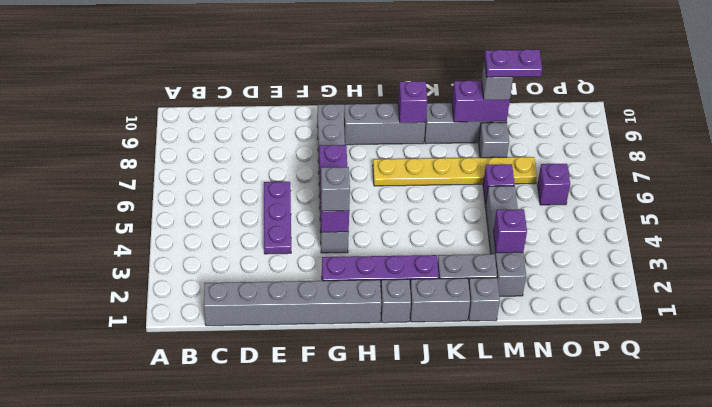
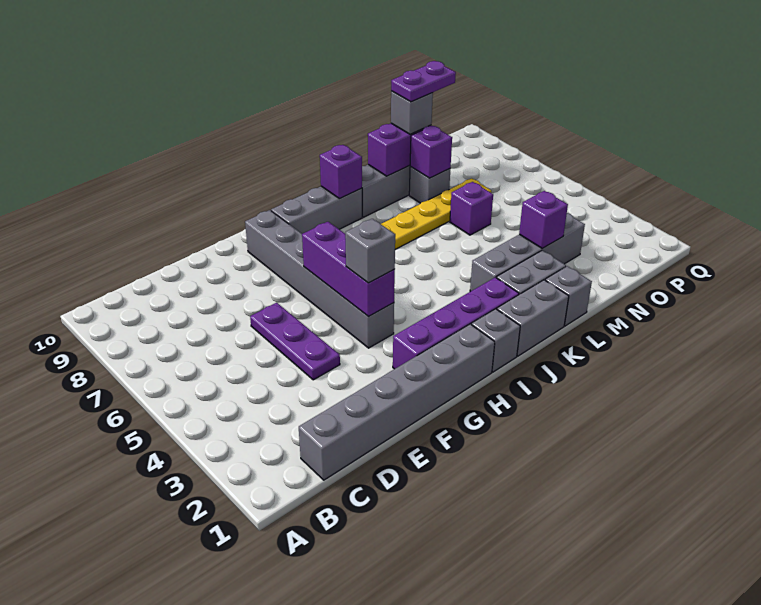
grey 1x4 brick [485,186,526,296] -> grey 1x4 brick turned to [470,213,585,292]
purple 1x1 brick [537,164,570,205] -> purple 1x1 brick moved to [410,126,452,178]

